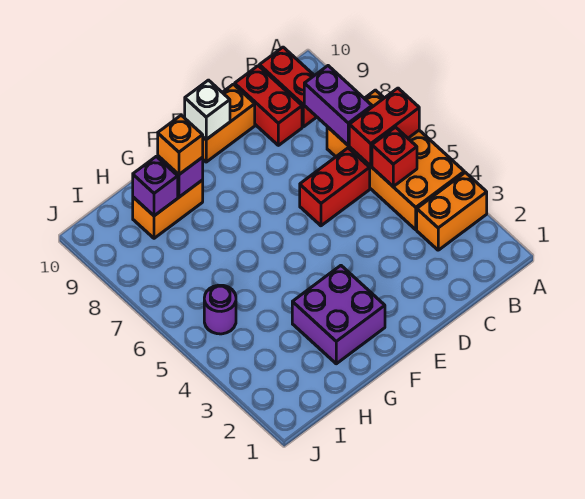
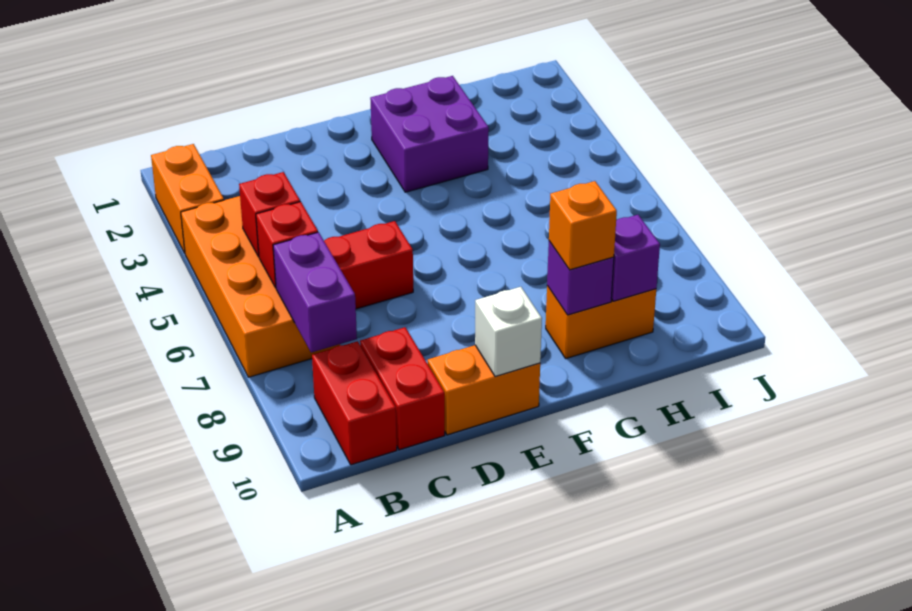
orange 1x2 brick [417,172,487,250] -> orange 1x2 brick turned to [151,144,224,253]
red 1x2 brick [349,88,419,166] -> red 1x1 brick [256,202,318,288]
purple 1x1 round brick [204,285,236,334] -> none

